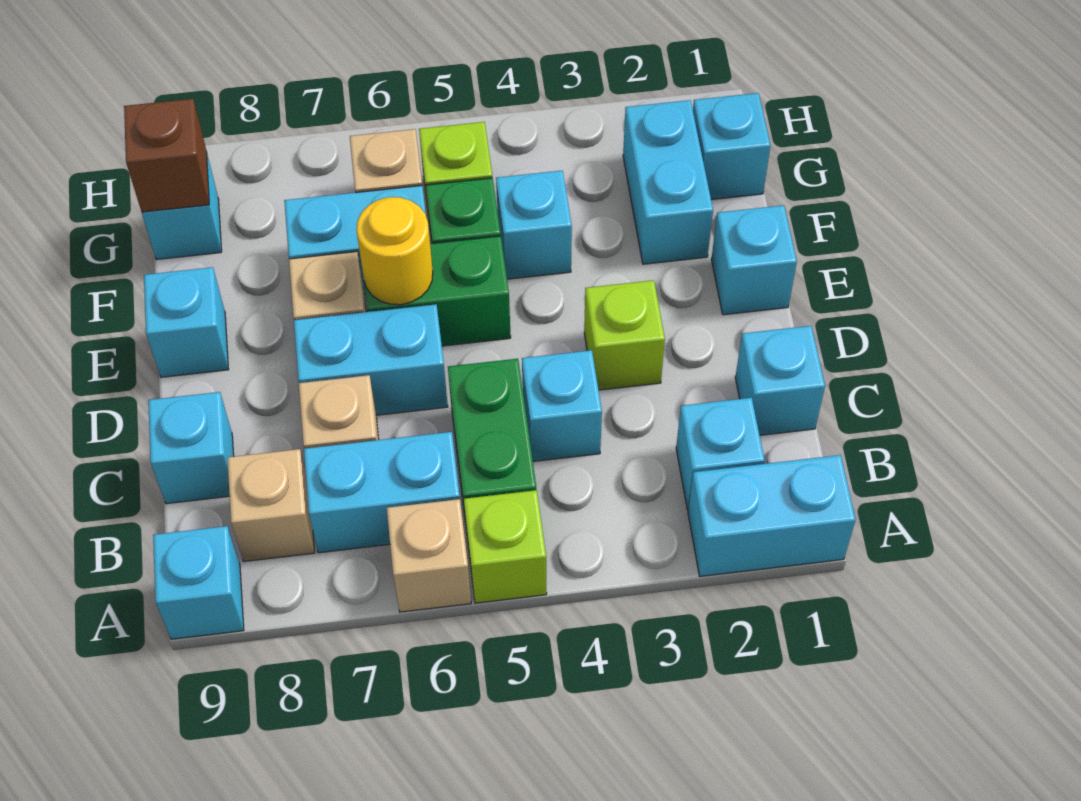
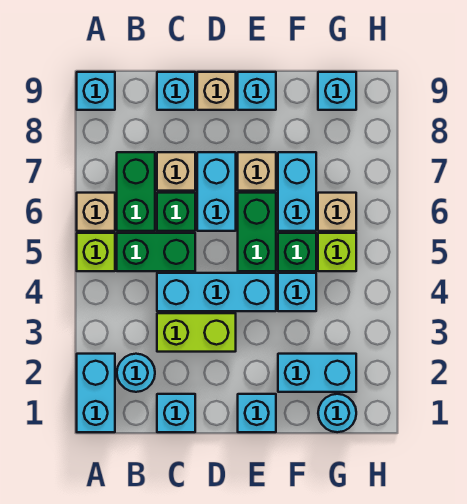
cyan 1x1 brick [676,398,765,509] -> cyan 1x1 round brick [117,354,155,392]
cyan 1x2 brick [304,432,460,553] -> green 1x2 brick [117,152,155,231]
tan 1x1 brick [227,449,315,561] -> tan 1x1 brick moved to [197,72,236,110]
cyan 1x1 brick [522,350,602,461] -> cyan 1x3 brick [157,273,276,311]
none -> green 1x1 brick [157,193,195,231]
lime 1x1 brick [584,280,665,390] -> lime 1x2 brick [157,313,236,352]
yellow 1x1 round brick [356,197,433,305] -> none
cyan 1x1 brick [693,93,770,200] -> cyan 1x1 round brick [318,394,356,432]
brown 1x1 brick [124,99,209,212] -> none

